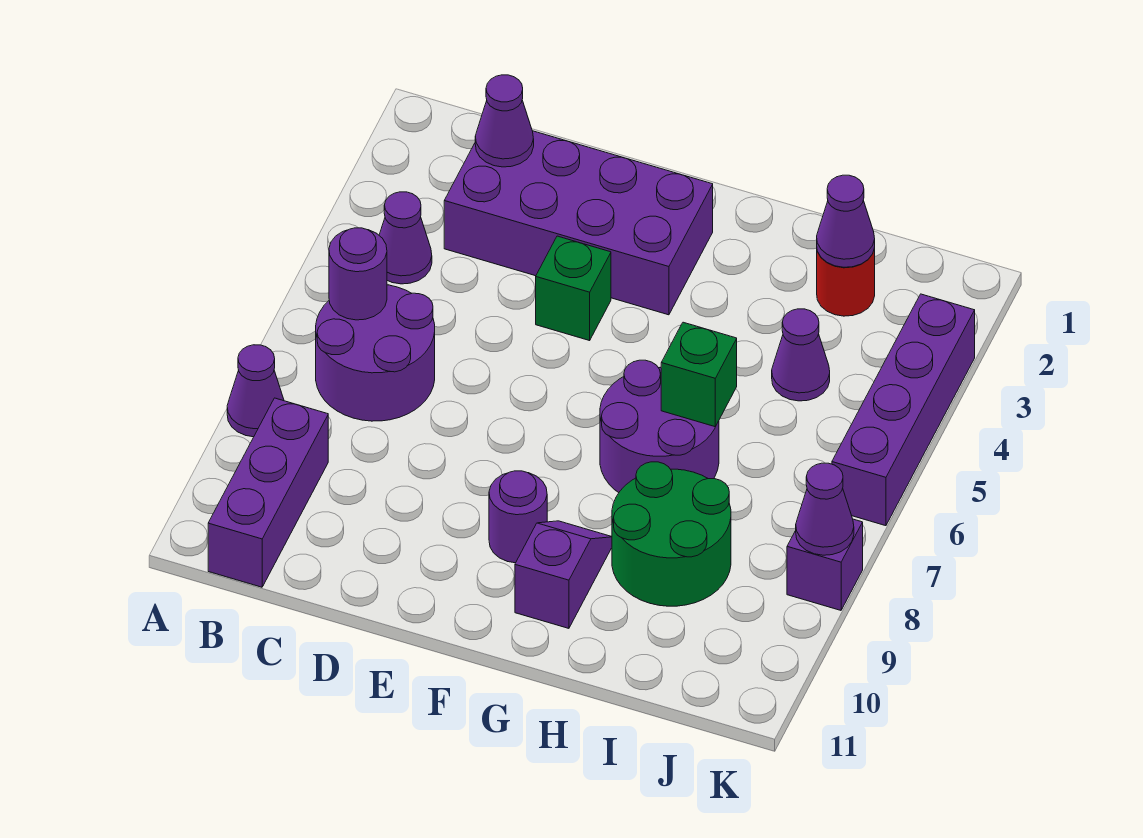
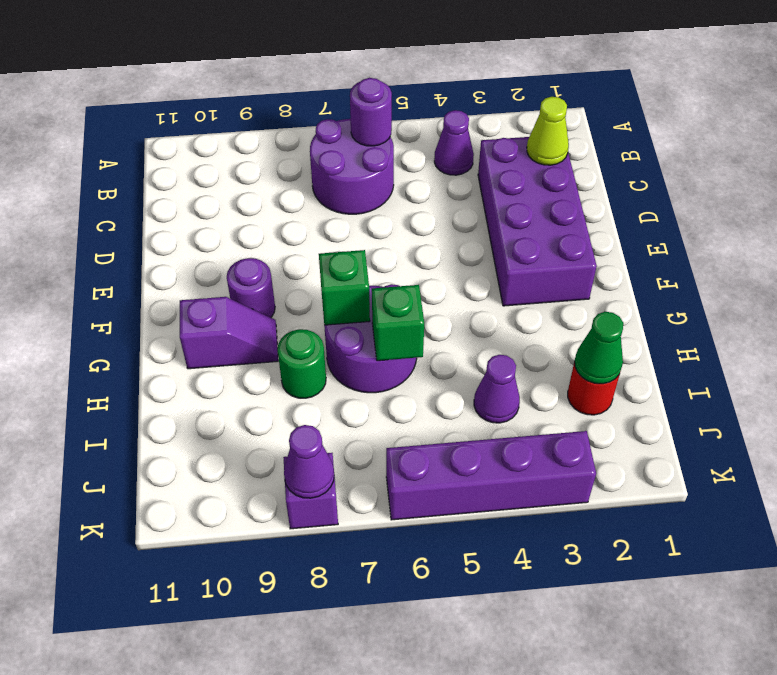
purple 1x1 cone [227,345,284,437] -> none
purple 1x3 brick [208,398,328,587] -> none
purple 1x1 cone [475,75,534,167] -> lime 1x1 cone [527,97,569,165]
green 1x1 brick [536,236,611,341] -> green 1x1 brick moved to [319,250,370,325]
green 2x2 round brick [612,462,731,606] -> green 1x1 round brick [278,329,326,398]
purple 1x1 cone [817,175,875,267] -> green 1x1 cone [575,312,623,384]

